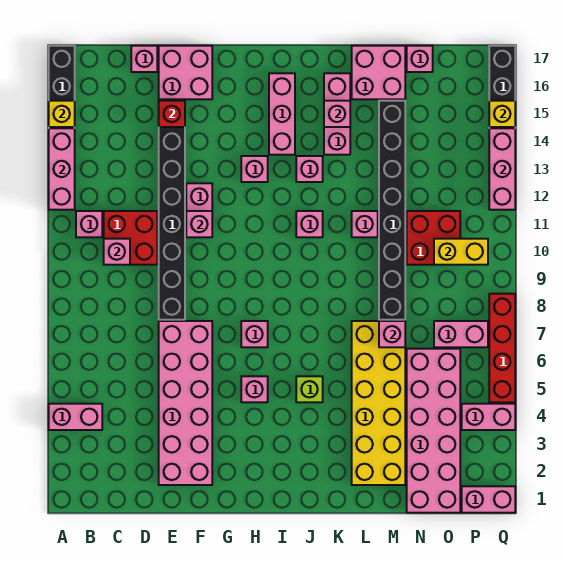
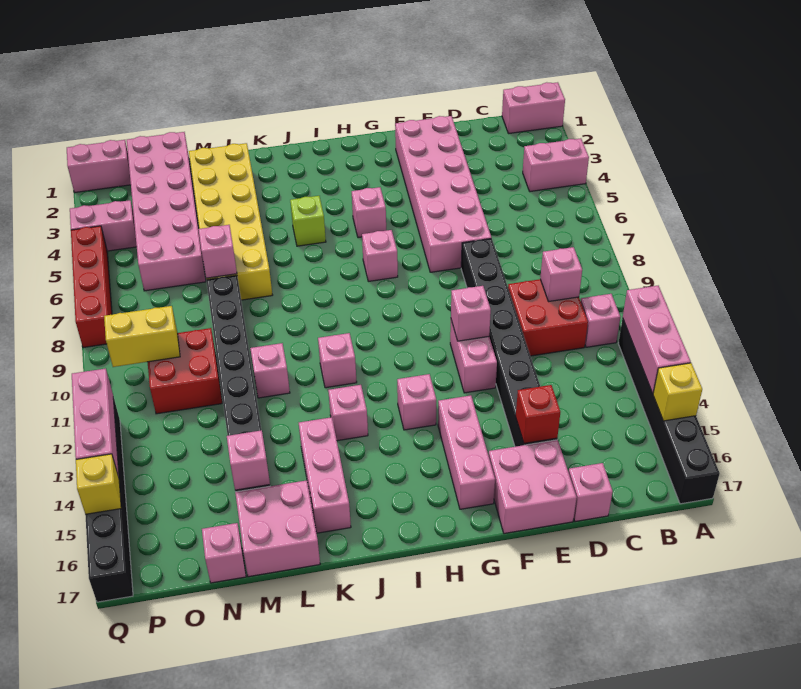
pink 1x3 brick [269,73,295,155] -> pink 1x3 brick moved to [438,395,495,509]
pink 1x1 brick [324,101,350,127] -> pink 1x1 brick moved to [227,430,270,490]
pink 1x2 brick [434,321,488,347] -> pink 1x2 brick moved to [502,82,565,134]

